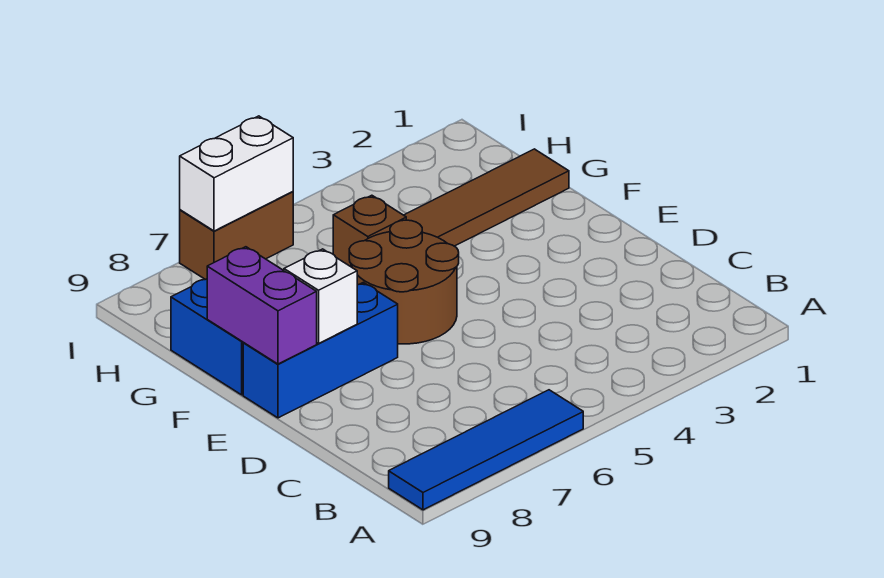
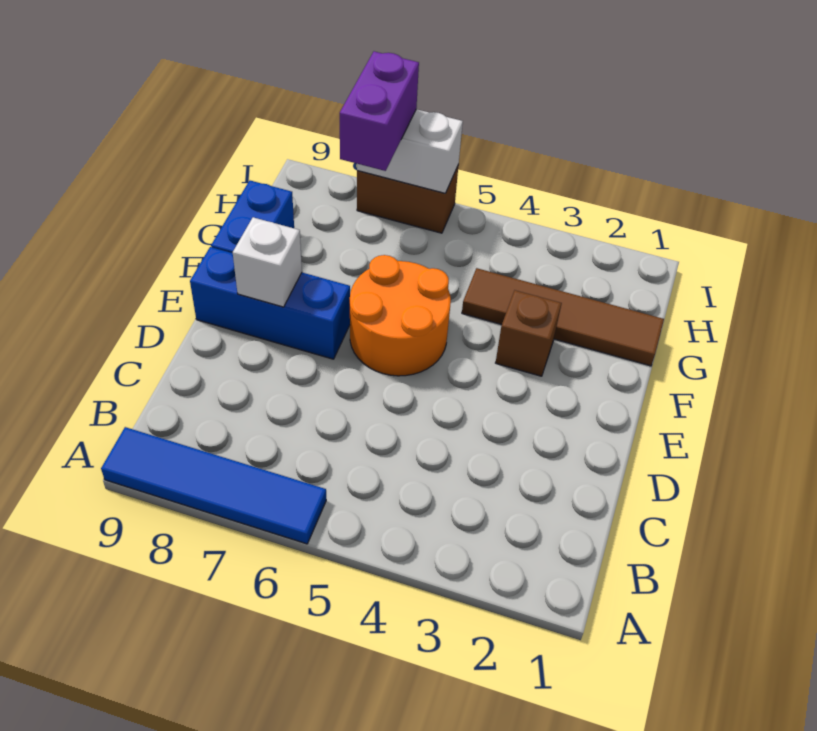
brown 2x2 round brick [349,220,459,344] -> orange 2x2 round brick [350,255,451,376]
purple 1x2 brick [207,247,317,364] -> purple 1x2 brick moved to [340,51,419,171]
brown 1x1 brick [333,195,406,267] -> brown 1x1 brick moved to [496,290,562,376]

